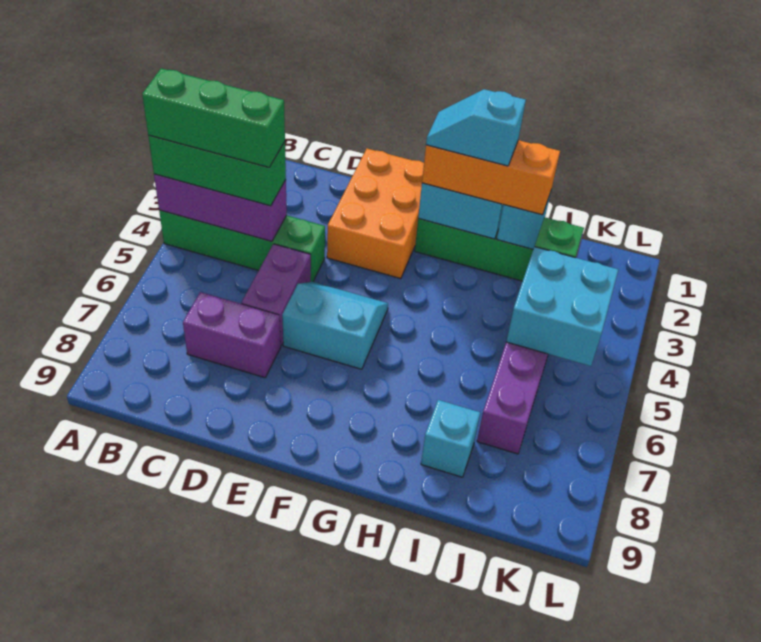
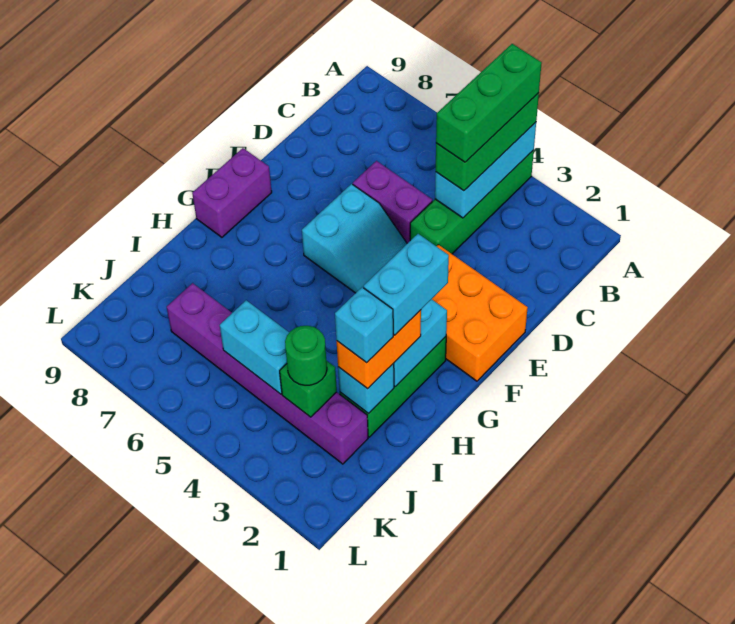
purple 1x3 brick [154,174,287,241] -> cyan 1x3 brick [435,122,536,218]
purple 1x2 brick [183,292,281,378] -> purple 1x2 brick moved to [192,148,272,237]
orange 1x3 brick [422,140,560,215] -> orange 1x2 brick [337,310,421,389]
cyan 1x2 slope [426,89,526,166] -> cyan 1x2 brick [363,234,449,335]
cyan 1x1 brick [421,400,480,477] -> cyan 1x1 brick moved to [335,287,393,363]
none -> green 1x1 round brick [285,326,327,385]
cyan 2x2 brick [506,247,618,366] -> cyan 1x2 brick [220,300,289,394]

